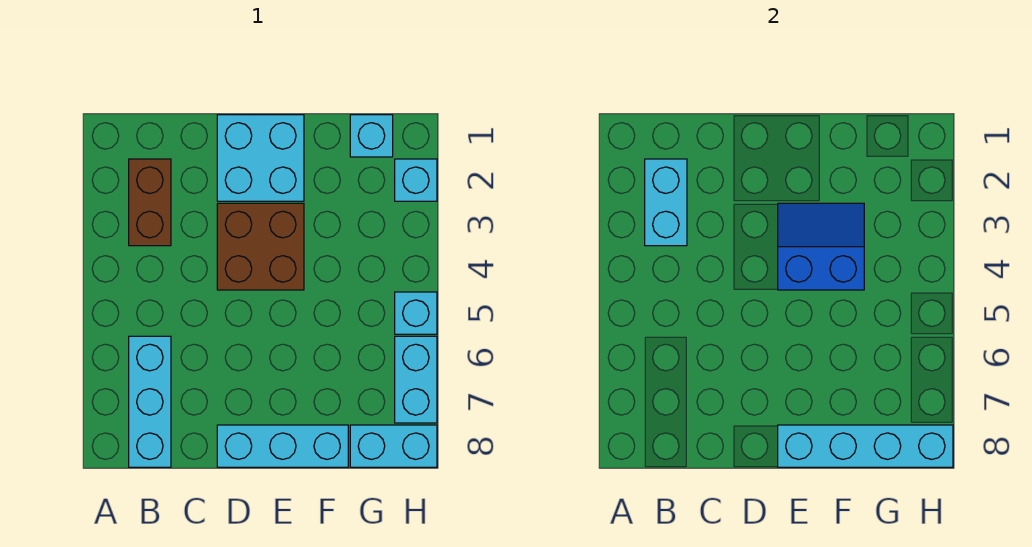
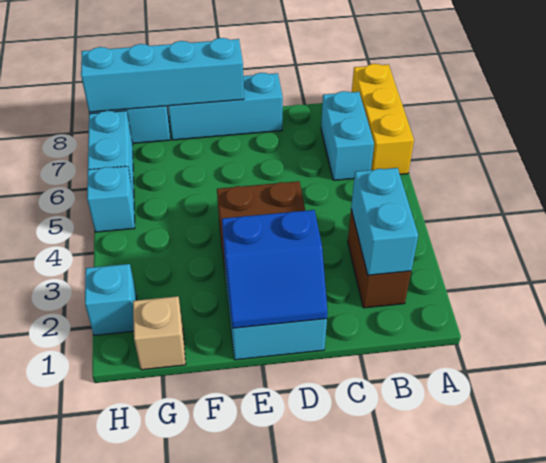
none -> yellow 1x3 brick [352,64,414,174]
cyan 1x3 brick [129,336,171,467] -> cyan 1x2 brick [321,91,374,180]
blue 2x2 slope [778,203,864,290] -> blue 2x2 slope moved to [222,210,328,328]
cyan 1x1 brick [350,115,393,157] -> tan 1x1 brick [133,296,186,370]

